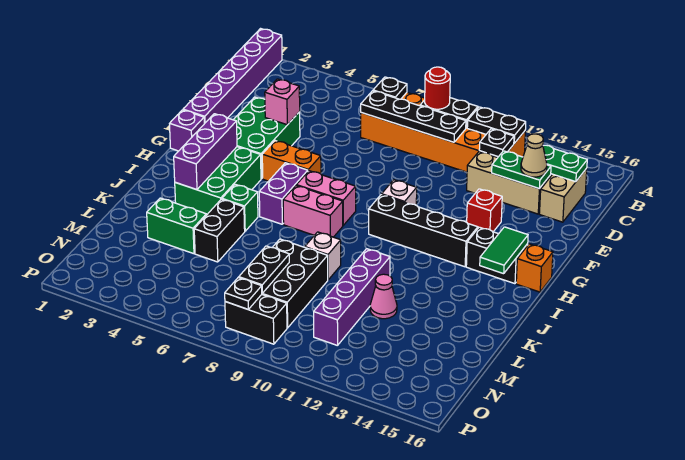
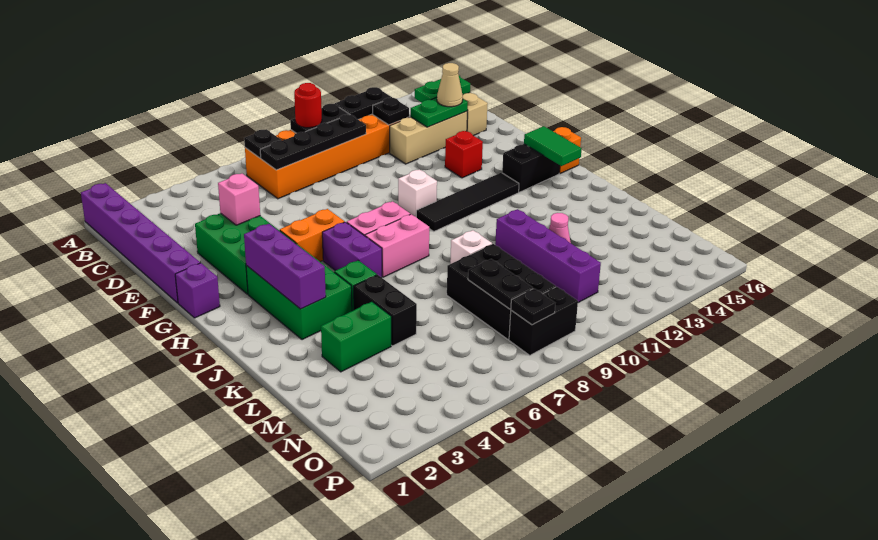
black 1x4 brick [369,195,478,267] -> black 1x4 tile [416,173,519,231]

